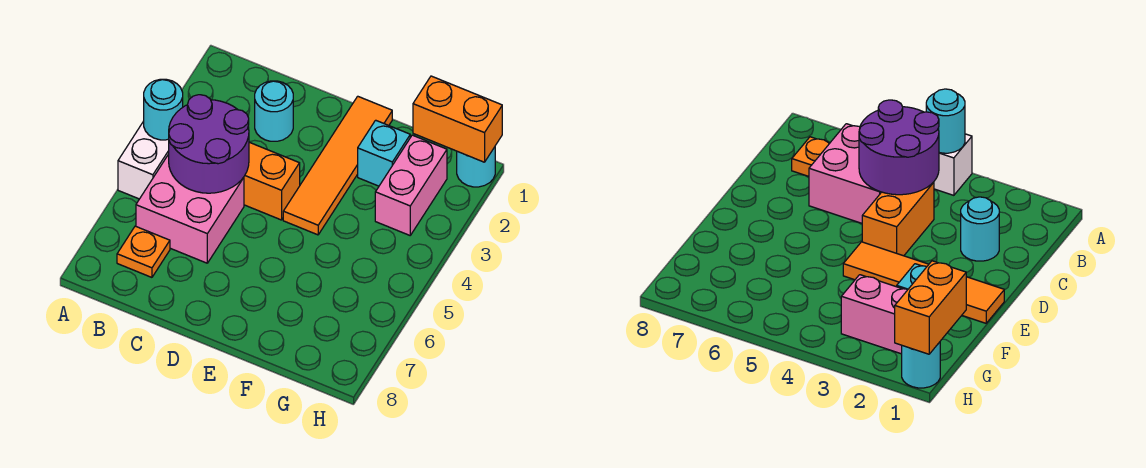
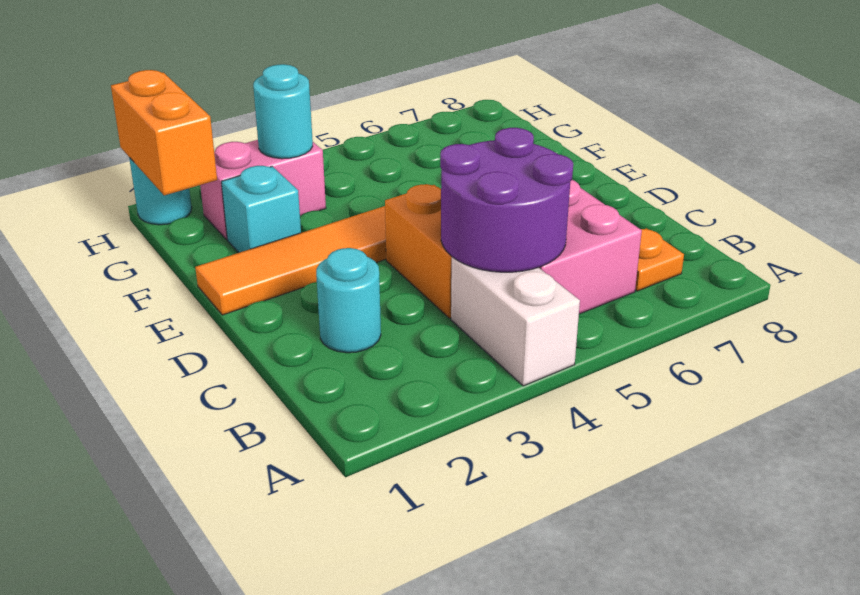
white 1x2 brick [118,121,169,199] -> white 1x2 brick turned to [451,257,580,386]
cyan 1x1 round brick [144,79,183,140] -> cyan 1x1 round brick moved to [253,64,313,159]

